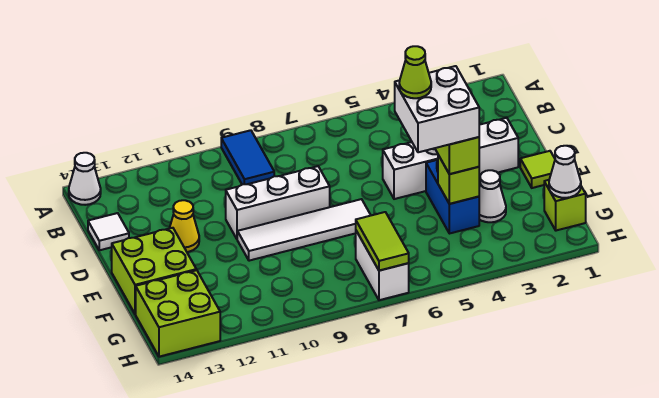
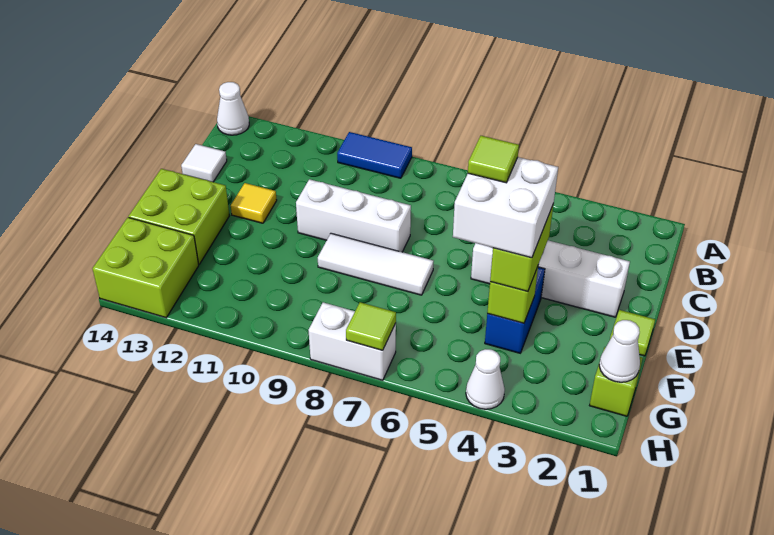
blue 1x2 tile [221,130,274,185] -> blue 1x2 tile turned to [337,132,412,178]
yellow 1x1 cone [170,200,199,252] -> yellow 1x1 tile [231,183,277,223]
lime 1x1 cone [399,46,431,98] -> lime 1x1 tile [468,136,519,183]
white 1x4 tile [237,199,371,261] -> white 1x3 tile [318,233,434,295]
white 1x1 cone [479,170,506,222] -> white 1x1 cone moved to [466,349,505,409]
white 1x2 brick [356,231,409,300] -> white 1x2 brick turned to [309,302,396,380]
lime 1x2 tile [356,212,409,271] -> lime 1x1 tile [346,302,396,350]

